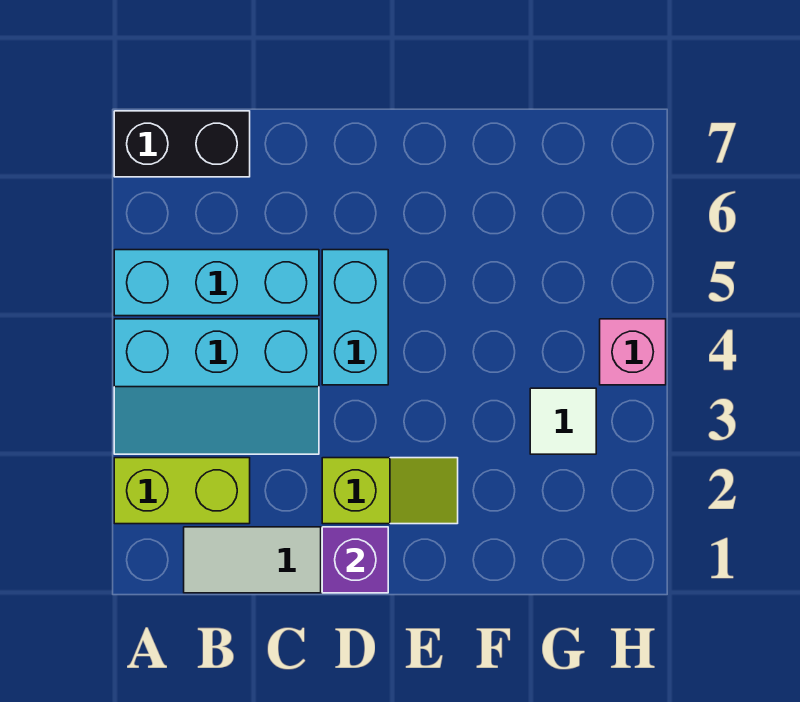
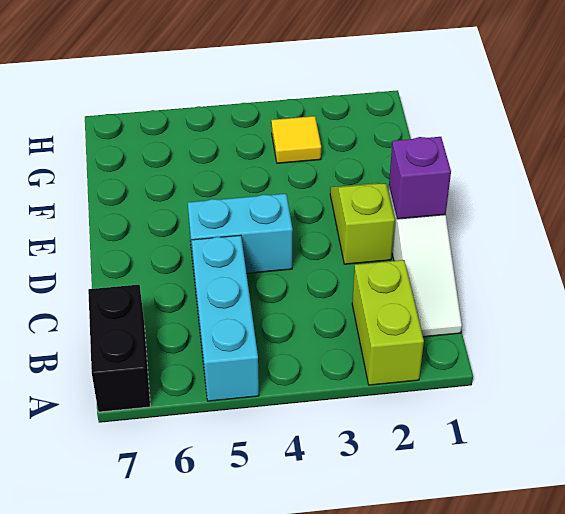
cyan 2x3 slope [114,319,319,454] -> none
white 1x1 tile [530,388,596,454] -> yellow 1x1 tile [271,116,321,163]
pink 1x1 brick [600,319,666,385] -> none

